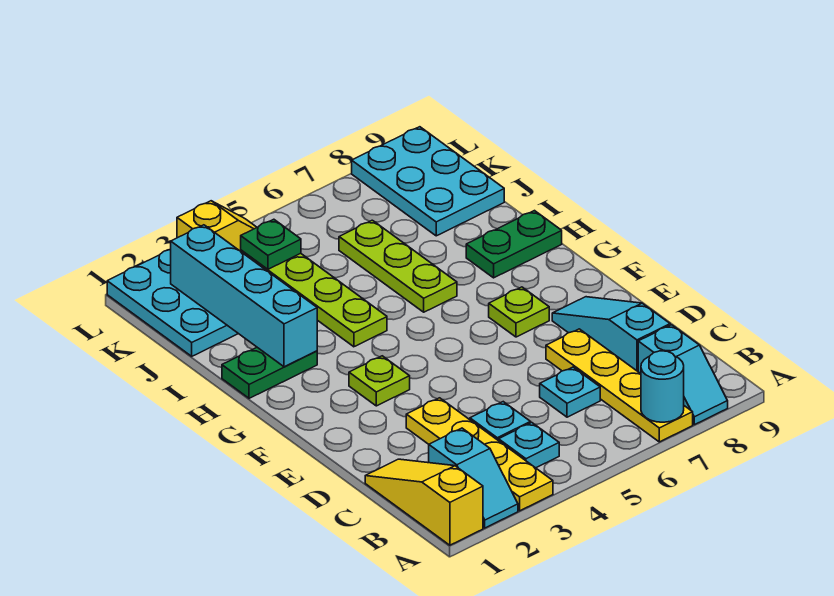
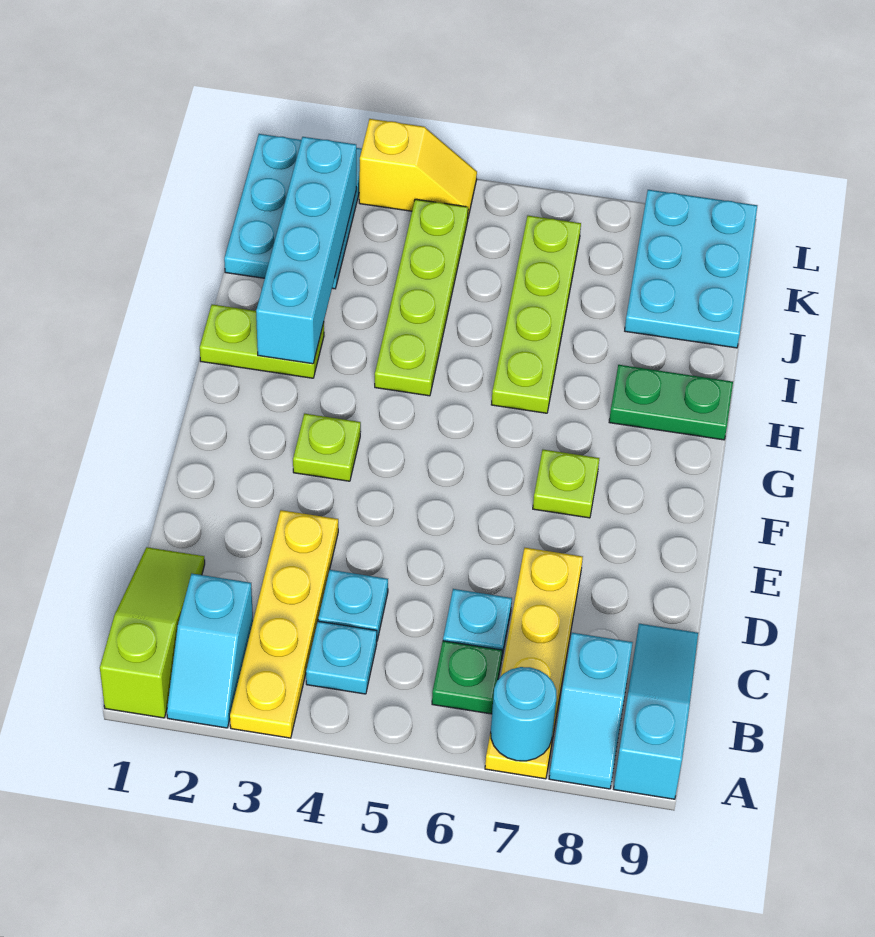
yellow 1x3 slope [365,459,483,545] -> lime 1x3 slope [100,547,205,718]
cyan 1x3 slope [552,297,670,371] -> cyan 1x3 slope moved to [614,624,698,799]
green 1x2 plate [222,348,317,398] -> lime 1x2 plate [200,304,324,378]
lime 1x3 plate [339,220,457,312] -> lime 1x4 plate [491,216,581,413]
green 1x1 plate [241,219,301,269] -> green 1x1 plate moved to [432,641,502,714]

